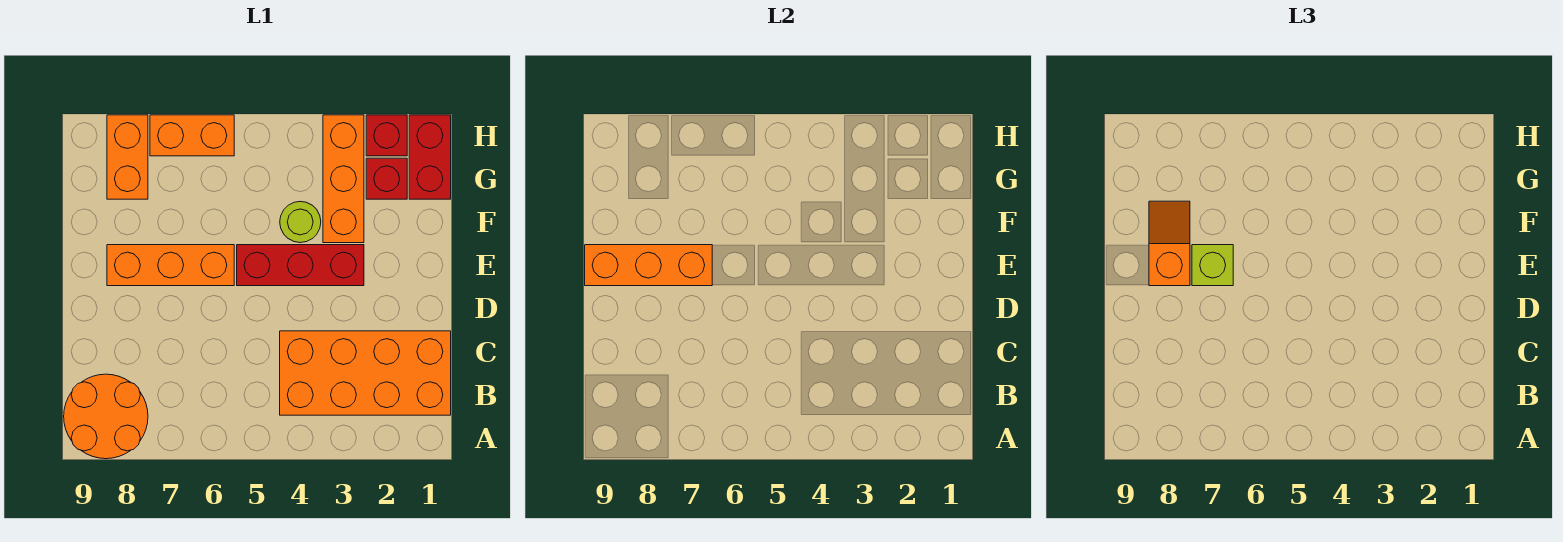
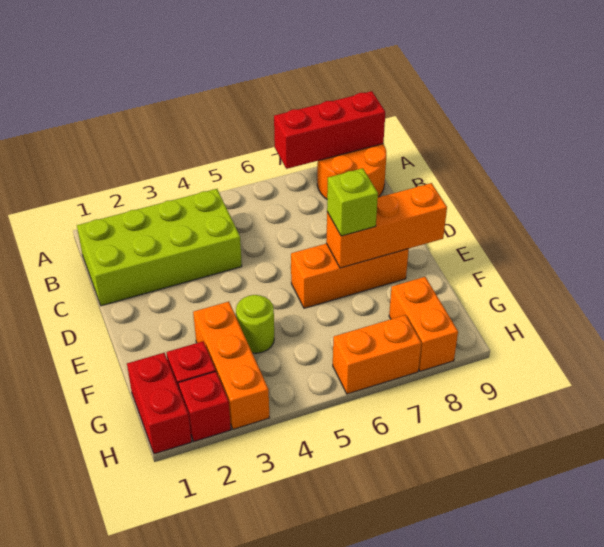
orange 2x4 brick [280,331,451,415] -> lime 2x4 brick [77,189,242,306]
red 1x3 brick [237,245,364,286] -> red 1x3 brick moved to [274,91,385,169]
orange 1x2 slope [1149,201,1190,286] -> none

